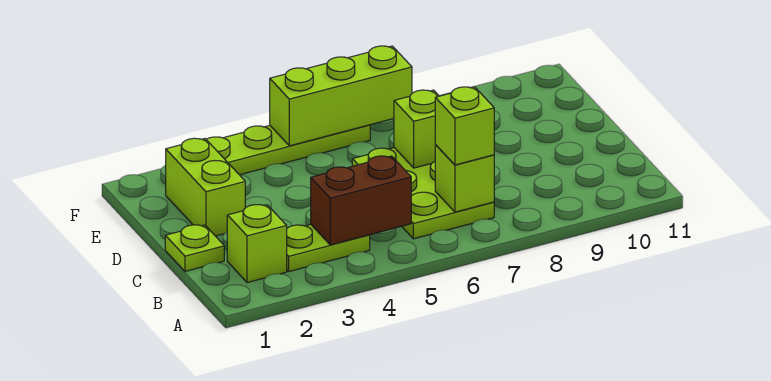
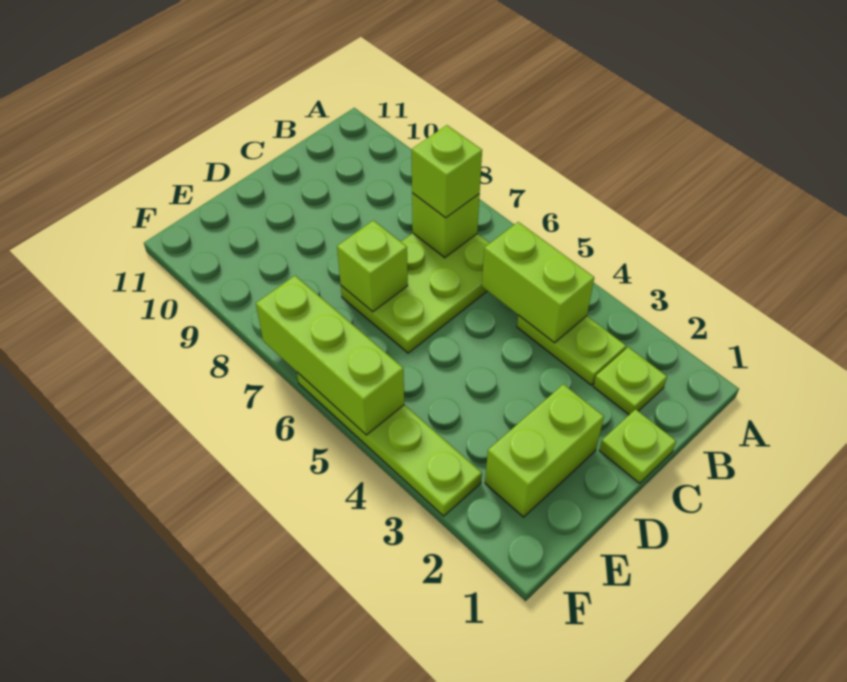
lime 1x1 brick [227,205,287,283] -> lime 1x1 plate [594,347,667,415]
brown 1x2 brick [311,156,411,245] -> lime 1x2 brick [482,222,594,343]

